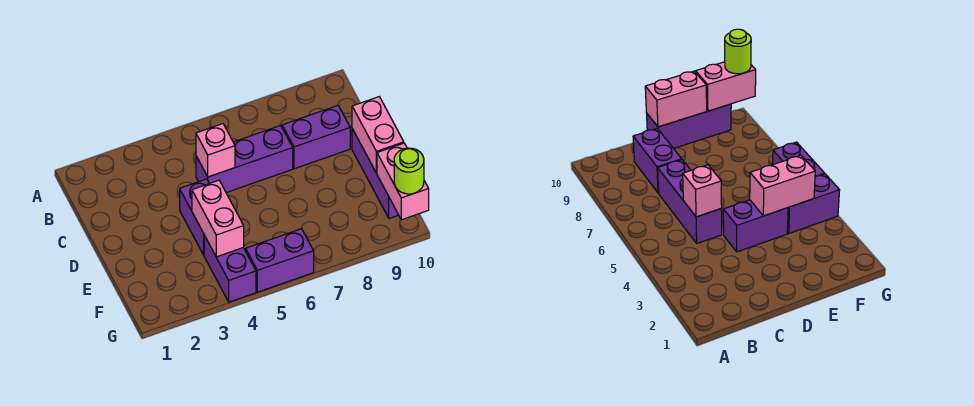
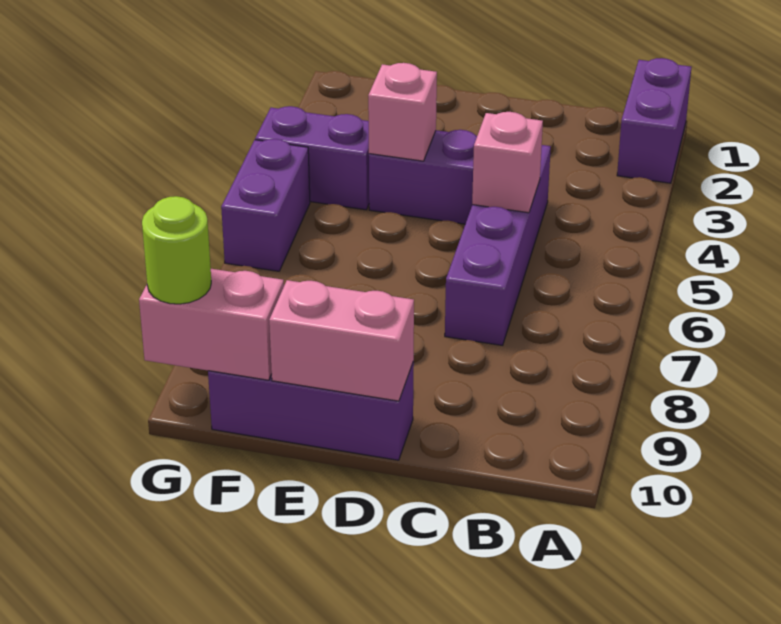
purple 1x3 brick [196,125,293,193] -> purple 1x4 brick [445,145,551,345]
purple 1x2 brick [282,106,350,169] -> purple 1x2 brick moved to [617,58,691,183]
pink 1x2 brick [192,180,244,257] -> pink 1x1 brick [368,63,437,161]

